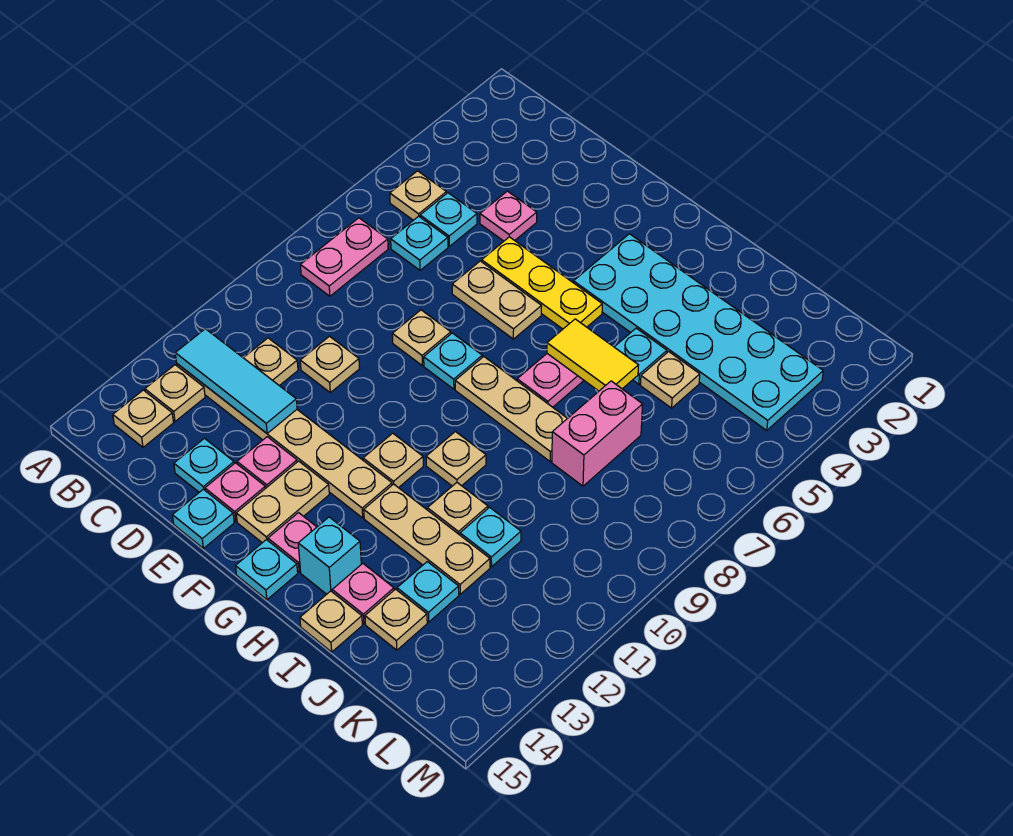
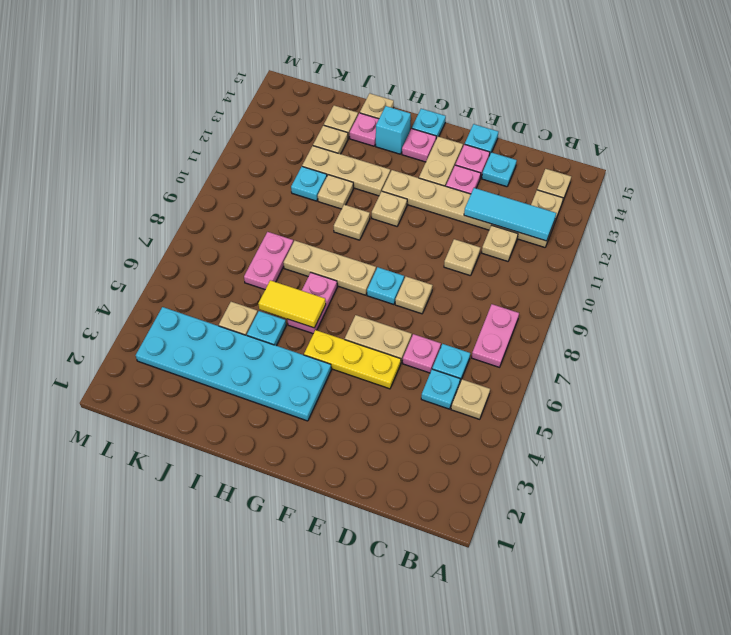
pink 1x1 plate [480,191,537,241] -> pink 1x1 plate moved to [403,334,441,373]
pink 1x2 brick [552,381,643,486] -> pink 1x2 plate [244,232,293,289]
cyan 1x1 plate [397,562,459,622] -> tan 1x1 plate [313,125,348,154]

